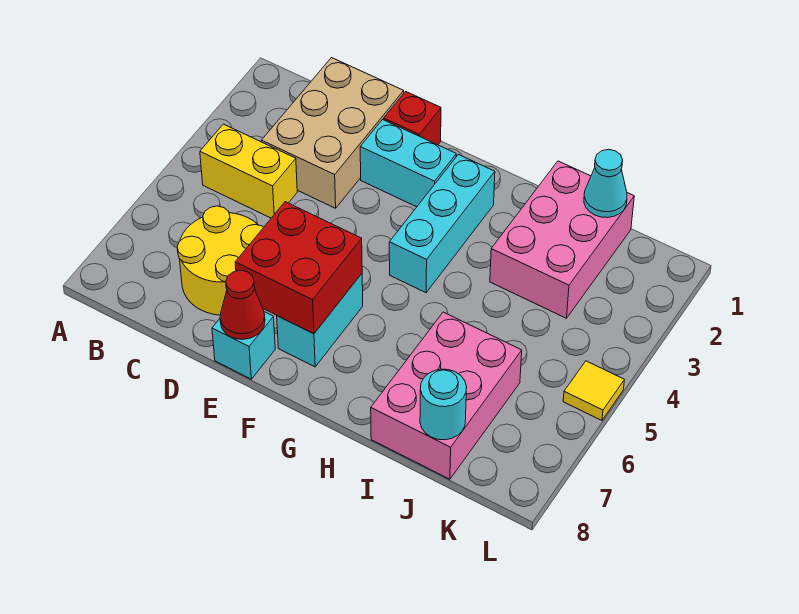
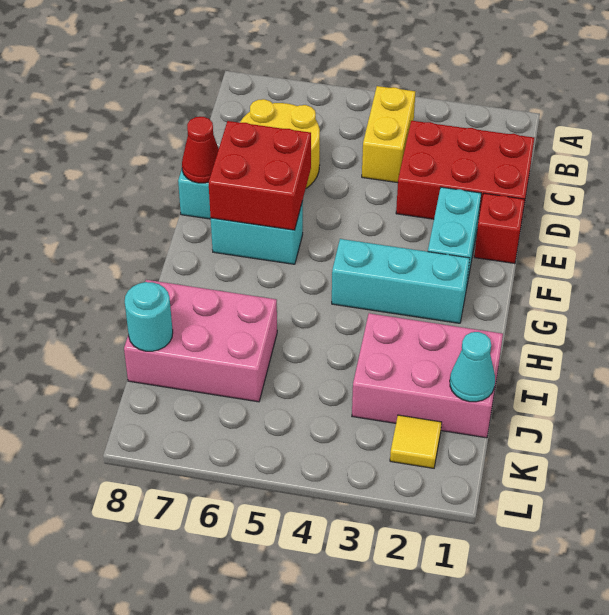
tan 2x3 brick [261,58,404,208] -> red 2x3 brick [396,121,534,221]
yellow 1x1 tile [563,361,624,420] -> yellow 1x1 tile moved to [390,415,442,468]

